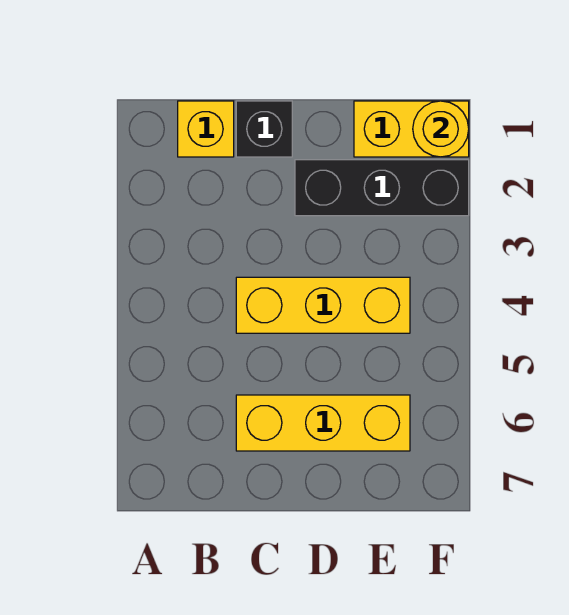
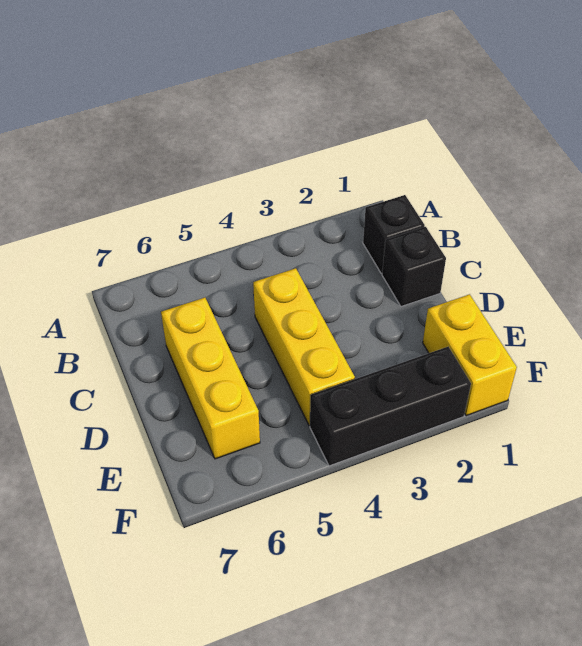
yellow 1x1 brick [178,101,234,157] -> black 1x1 brick [363,195,425,273]
black 1x3 brick [295,160,469,216] -> black 1x3 brick turned to [310,347,471,466]
yellow 1x1 round brick [413,101,469,157] -> none

